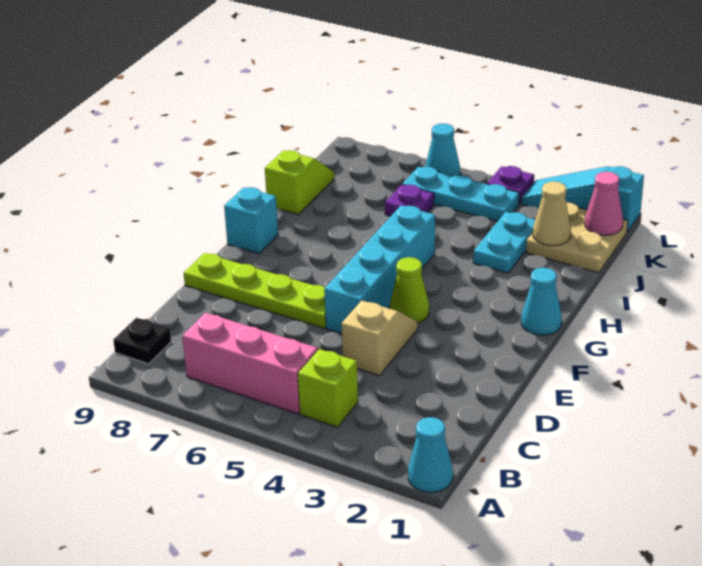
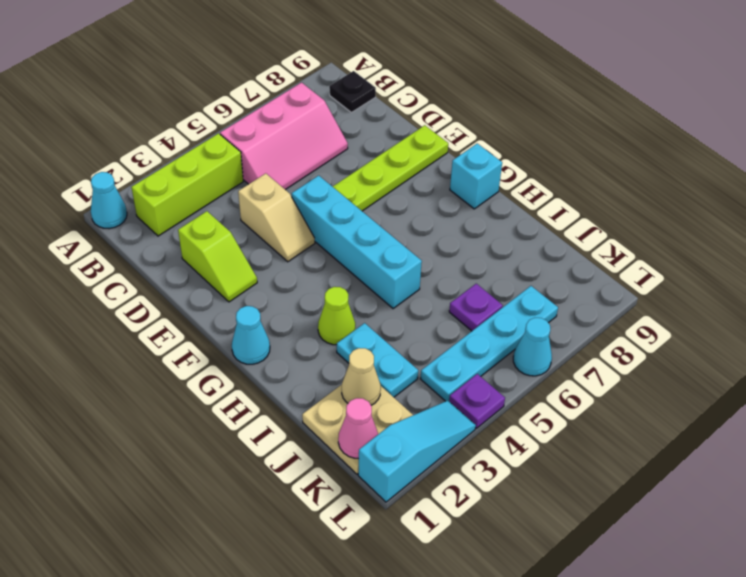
lime 1x1 brick [298,349,358,427] -> lime 1x3 brick [131,133,243,236]
lime 1x1 cone [390,257,429,323] -> lime 1x1 cone moved to [318,287,355,345]
lime 1x2 slope [265,150,334,214] -> lime 1x2 slope moved to [178,211,257,302]
cyan 1x3 plate [402,167,519,221] -> cyan 1x4 plate [420,286,558,401]

